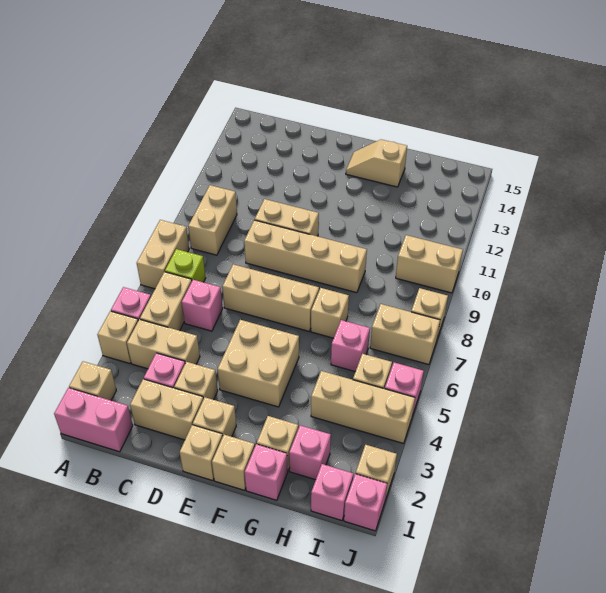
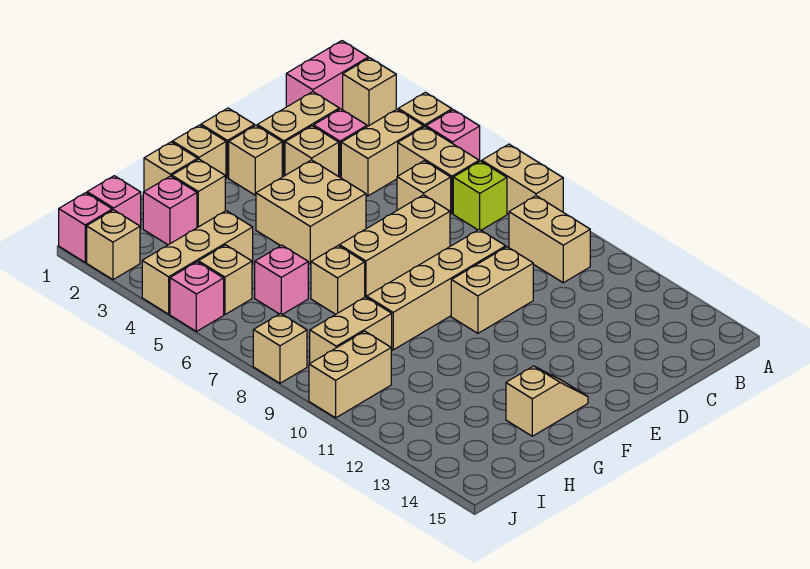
pink 1x1 brick [182,280,223,331] -> tan 1x1 brick [397,161,451,215]
pink 1x1 brick [245,444,288,500] -> tan 1x1 brick [144,142,198,191]
tan 1x2 brick [370,304,440,365] -> tan 1x2 brick moved to [310,297,392,363]

